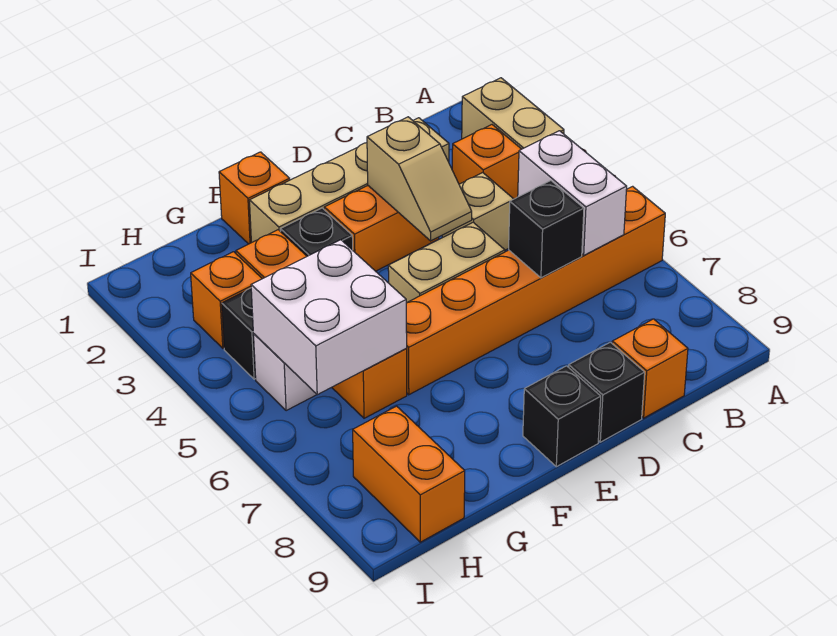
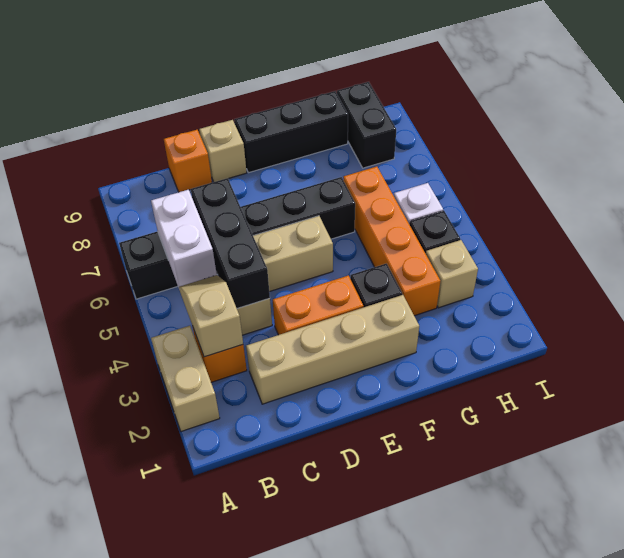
orange 1x6 brick [406,186,665,395] -> black 1x6 brick [119,177,355,299]
black 1x1 brick [509,181,584,278] -> black 1x3 brick [191,178,270,309]
tan 1x2 slope [367,117,472,241] -> tan 1x2 slope moved to [179,275,243,357]
black 1x1 brick [569,342,645,442] -> tan 1x1 brick [199,120,247,182]
black 1x1 brick [523,366,601,467] -> black 1x3 brick [234,91,348,173]
orange 1x1 brick [219,152,290,244] -> none
white 2x2 brick [251,240,407,395] -> none
orange 1x1 brick [191,252,262,348] -> tan 1x1 brick [426,240,478,308]
orange 1x2 brick [353,406,465,542] -> black 1x2 brick [337,82,396,168]

